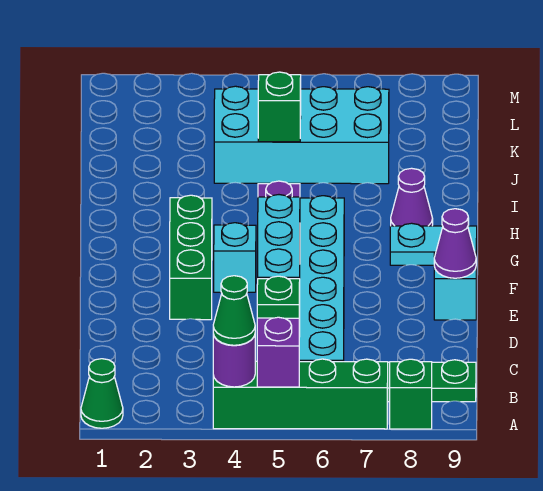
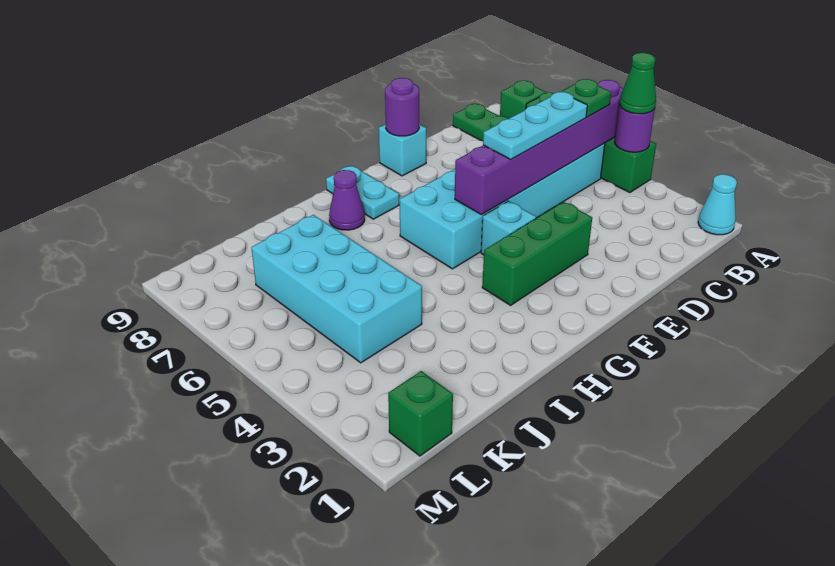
green 1x1 cone [81,359,123,428] -> cyan 1x1 cone [698,174,737,235]
purple 1x1 cone [434,209,476,278] -> purple 1x1 round brick [385,78,419,136]
green 1x1 brick [258,72,301,142] -> green 1x1 brick moved to [388,371,453,456]

